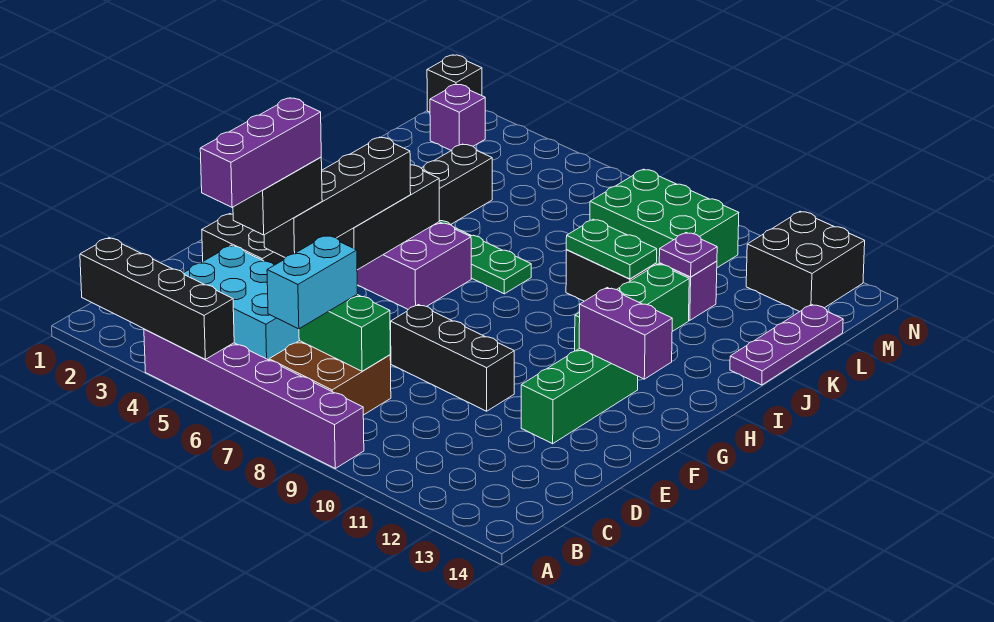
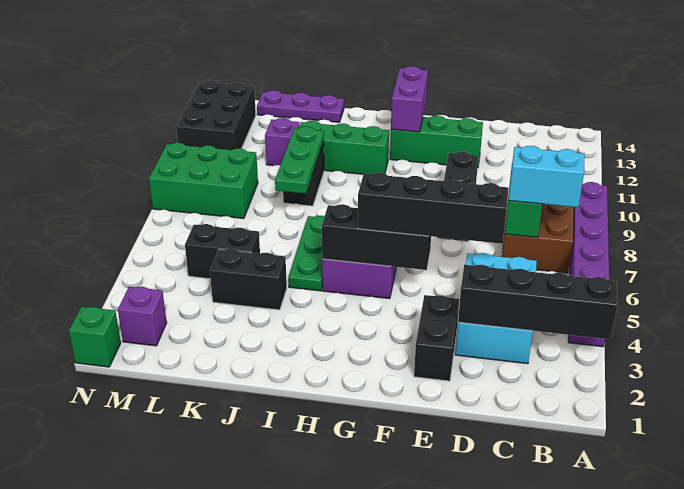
black 1x4 brick [80,238,234,359] -> black 1x4 brick turned to [458,265,618,339]
purple 1x3 brick [200,98,321,207] -> none
black 1x2 brick [233,157,322,235] -> black 1x2 brick moved to [185,224,260,279]
green 1x2 plate [566,219,657,279] -> green 1x3 plate [275,127,324,194]
purple 1x1 plate [659,233,717,277] -> none
green 2x3 brick [590,169,739,268] -> green 2x3 brick turned to [149,143,258,218]
black 2x2 brick [746,211,865,312] -> black 2x3 brick [176,80,256,150]
black 1x1 brick [427,55,482,112] -> green 1x1 brick [69,307,121,367]

